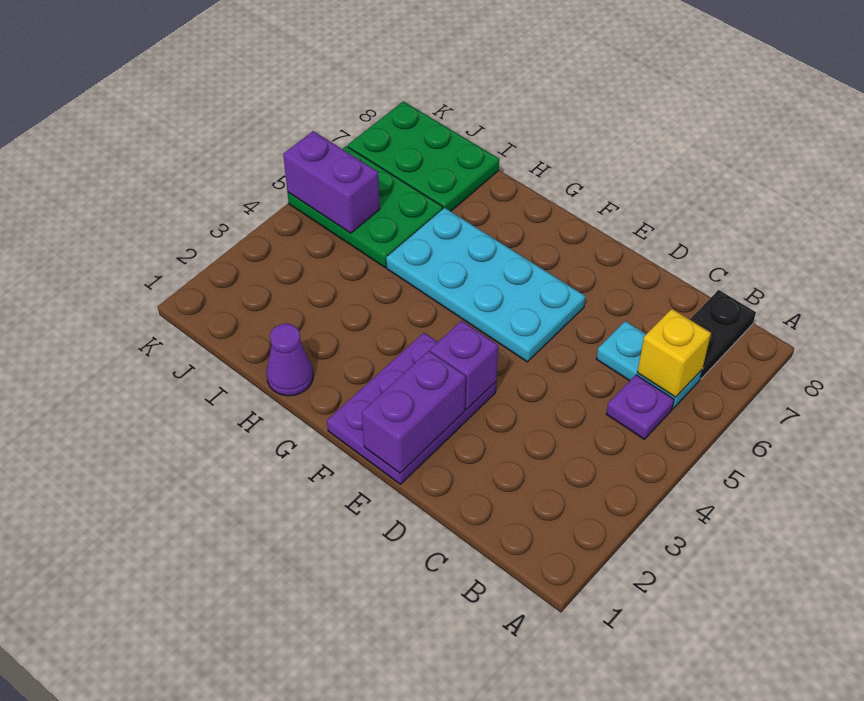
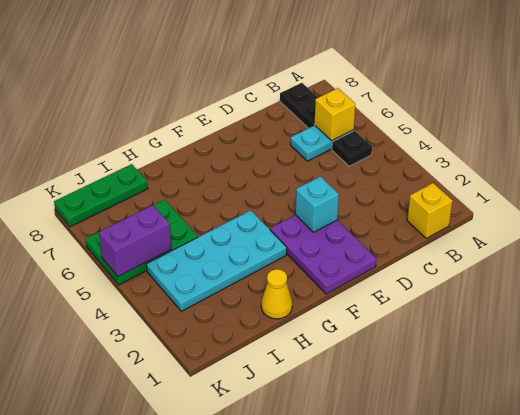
none -> yellow 1x1 brick [407,183,452,238]
purple 1x1 plate [606,375,674,439] -> black 1x1 plate [332,131,372,166]
purple 1x2 brick [362,351,466,473] -> none
purple 1x1 brick [430,321,498,410] -> cyan 1x1 brick [296,176,339,232]
cyan 2x4 plate [386,208,585,362] -> cyan 2x4 plate moved to [146,210,287,311]
purple 1x1 cone [267,324,313,396] -> yellow 1x1 cone [261,269,292,319]
green 2x3 plate [348,101,499,211] -> green 1x3 plate [54,164,148,227]

